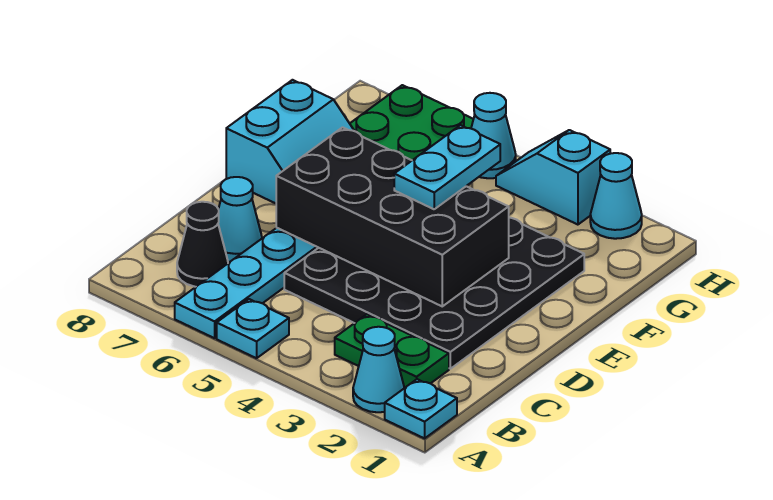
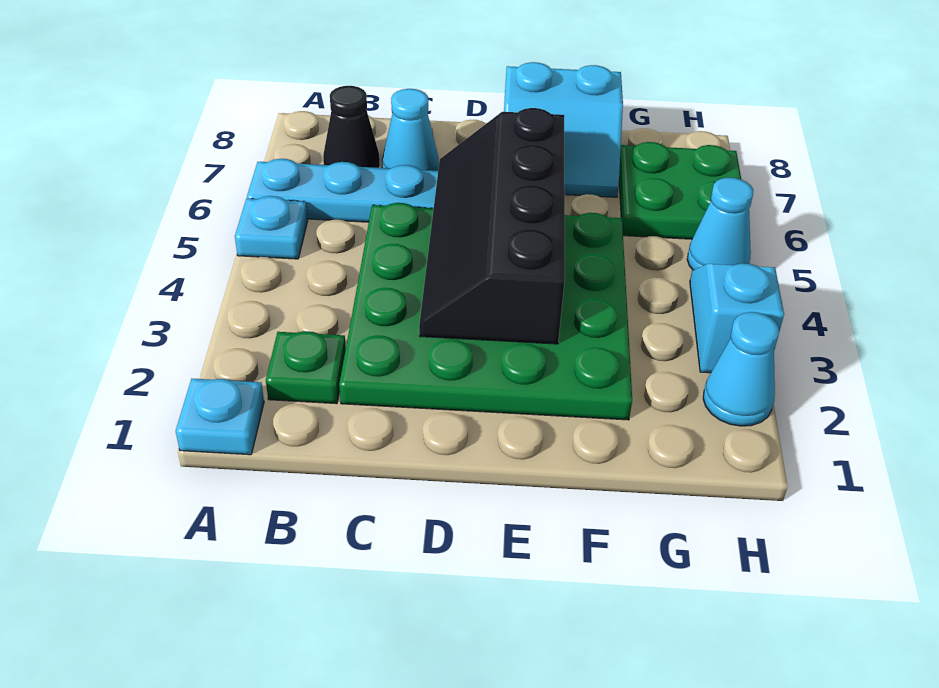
cyan 1x1 cone [353,327,404,412] -> none
green 1x2 plate [335,314,449,388] -> green 1x1 plate [266,331,346,404]
black 4x4 plate [284,218,584,369] -> green 4x4 plate [339,203,632,420]
black 2x4 brick [276,127,509,306] -> black 2x4 slope [419,108,565,344]
cyan 1x2 plate [394,125,500,209] -> none

